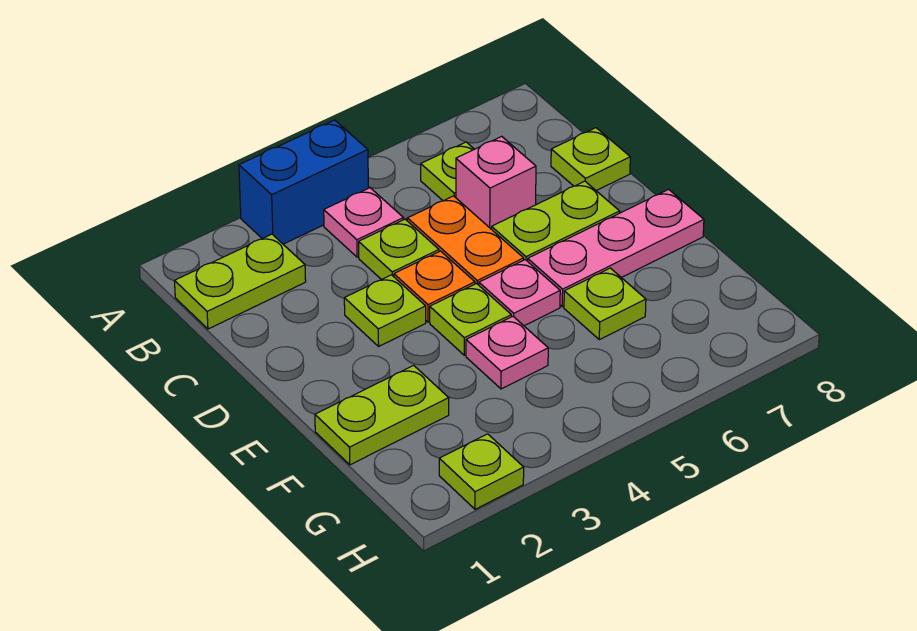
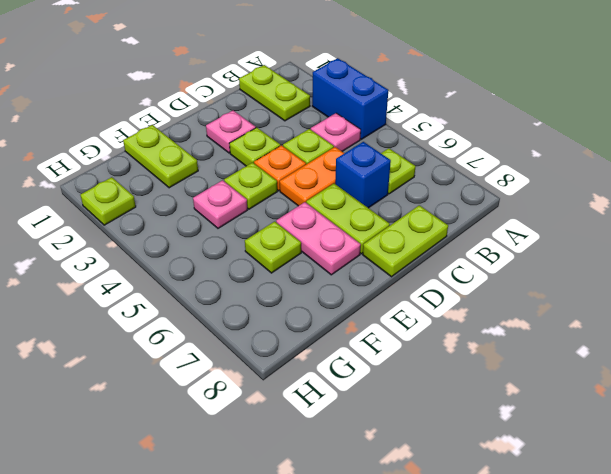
pink 1x1 brick [456,136,536,229] -> blue 1x1 brick [335,142,391,208]
lime 1x1 plate [551,128,630,190] -> lime 1x2 plate [363,205,448,277]
pink 1x1 plate [479,260,560,326] -> pink 1x1 plate moved to [206,111,256,153]
pink 1x3 plate [528,189,704,307] -> pink 1x2 plate [276,202,361,275]

